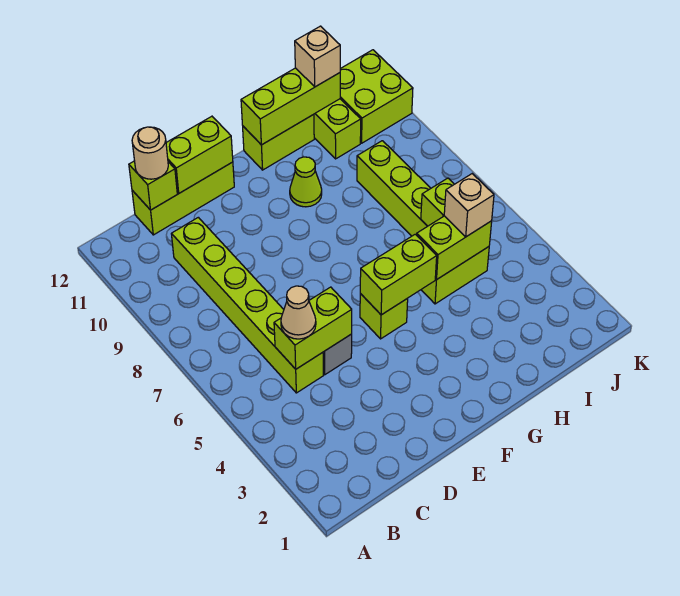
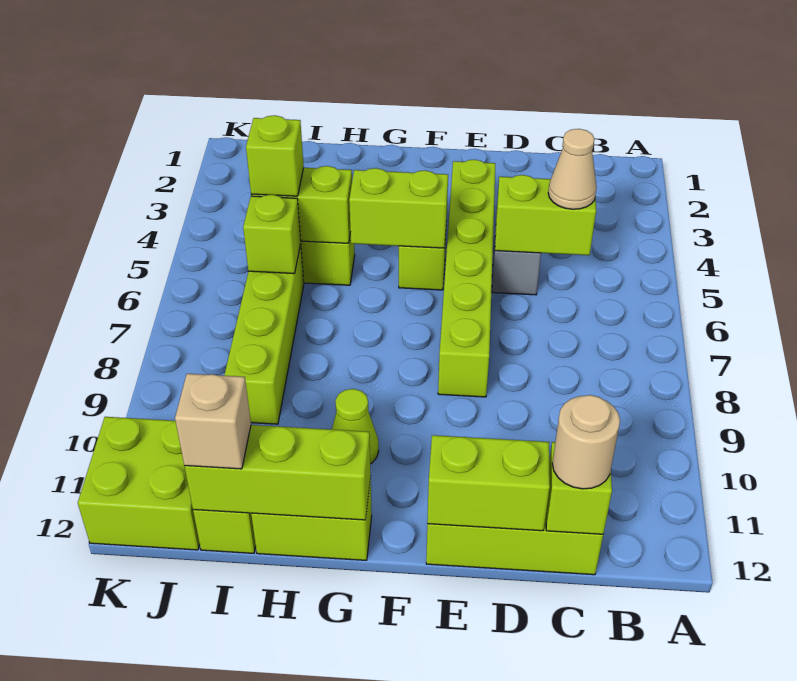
lime 1x6 brick [172,217,323,393] -> lime 1x6 brick moved to [438,160,495,397]
tan 1x1 brick [444,174,494,237] -> lime 1x1 brick [246,115,304,196]

